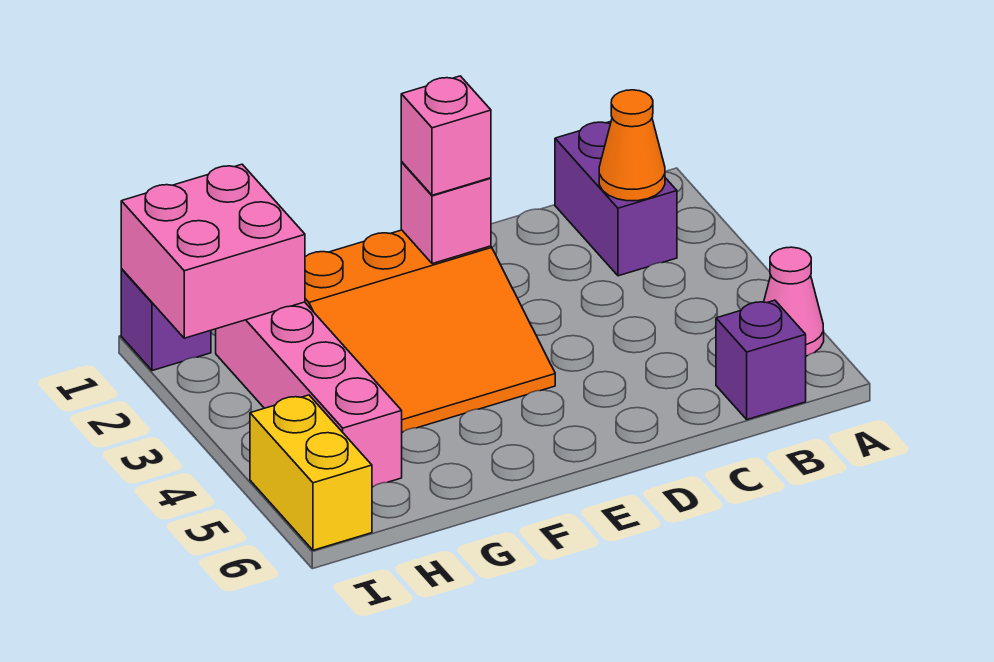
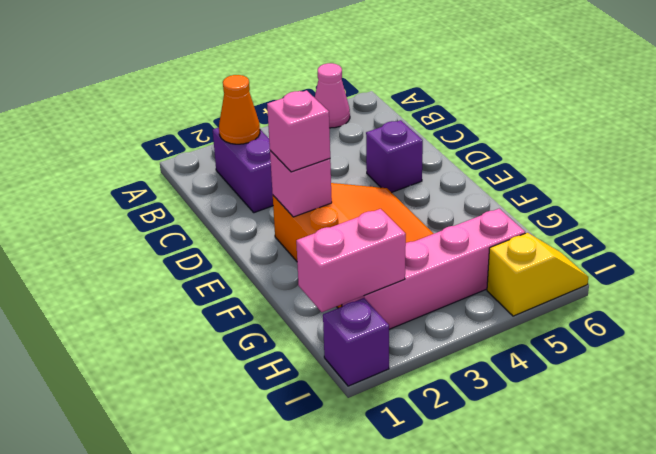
purple 1x2 brick [555,121,677,276] -> purple 1x2 brick turned to [213,127,273,213]
purple 1x1 brick [716,300,806,420] -> purple 1x1 brick moved to [366,120,423,193]
pink 2x2 brick [121,164,305,338] -> pink 1x2 brick [296,209,406,312]
yellow 1x2 brick [250,395,372,550] -> yellow 1x2 slope [487,233,588,316]

